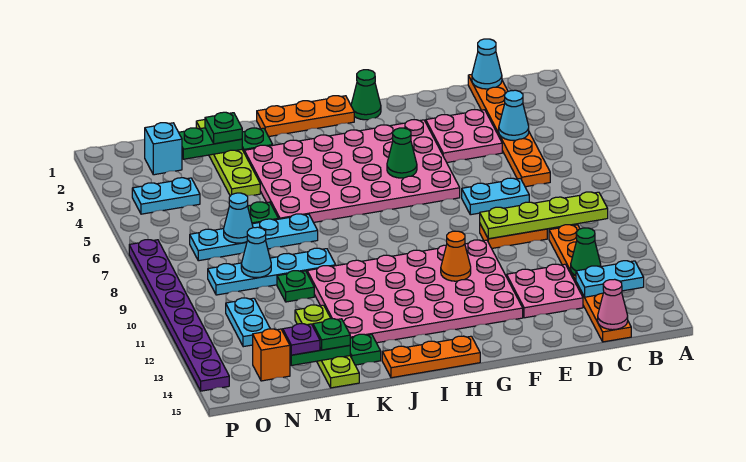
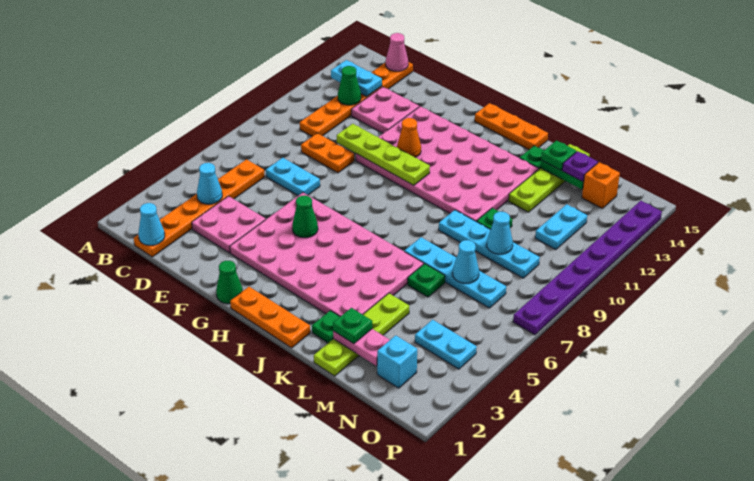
lime 1x4 plate [480,192,608,239] -> lime 1x4 plate moved to [337,124,430,185]
green 1x2 plate [179,128,242,159] -> pink 1x2 plate [333,329,390,366]

